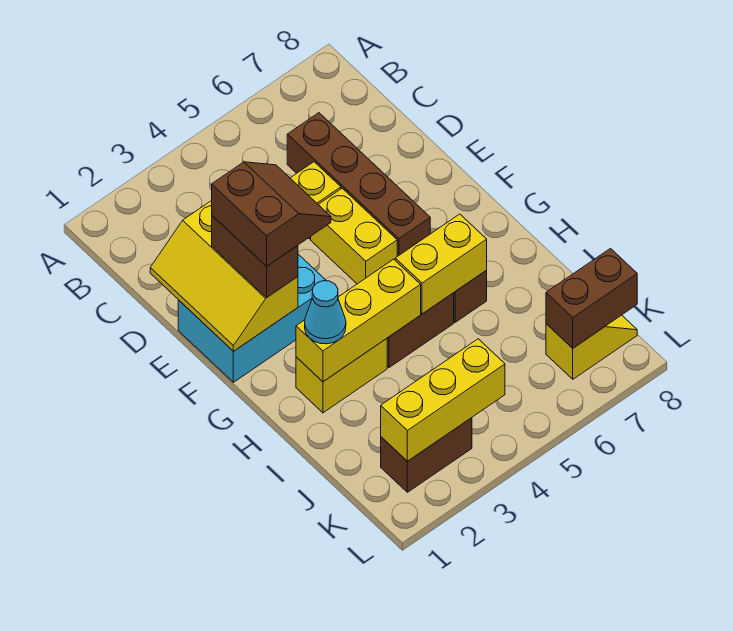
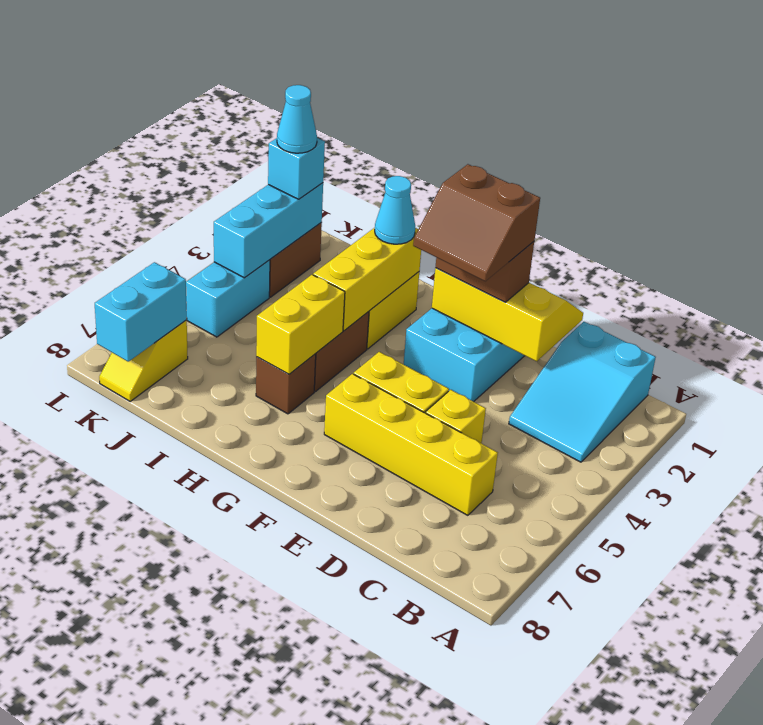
none -> cyan 2x3 slope [509,322,656,462]
brown 1x4 brick [287,113,430,256] -> yellow 1x4 brick [324,374,498,515]
yellow 1x3 brick [381,339,505,461] -> cyan 1x3 brick [214,183,323,278]
none -> cyan 1x1 brick [268,138,325,199]
none -> cyan 1x1 cone [277,85,317,153]
none -> cyan 1x2 brick [186,260,270,337]
brown 1x2 brick [546,249,637,348] -> cyan 1x2 brick [95,262,187,361]

